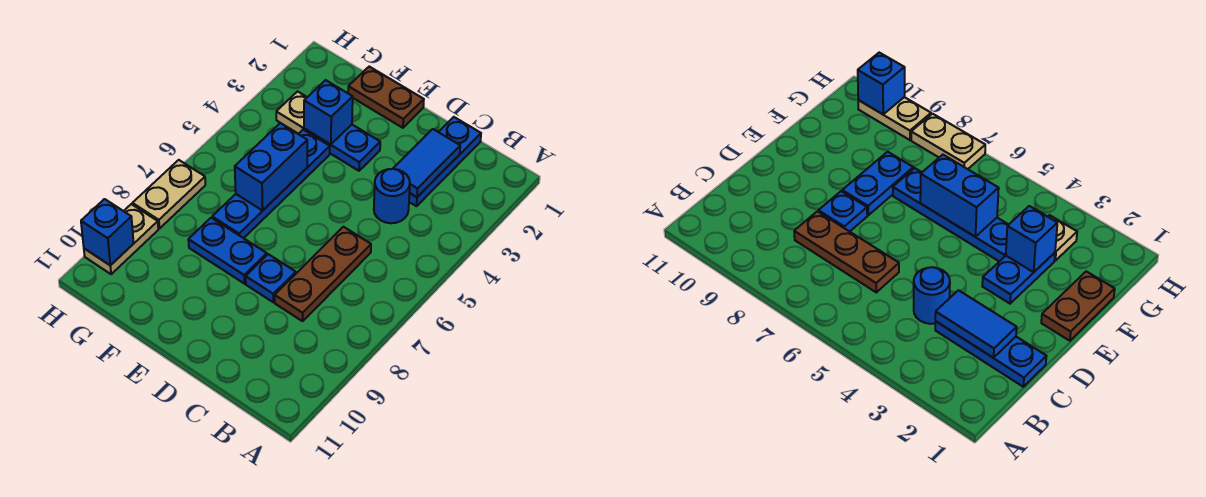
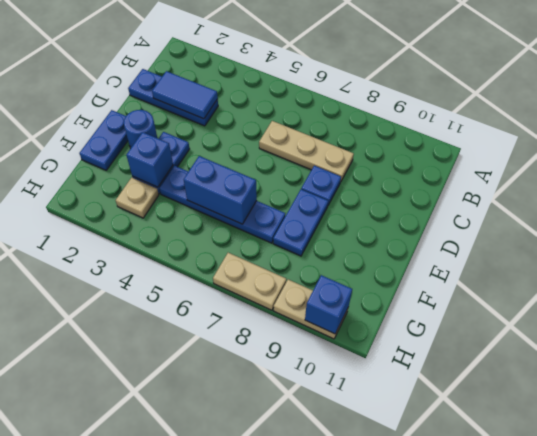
blue 1x1 round brick [374,169,410,223] -> blue 1x1 round brick moved to [124,110,157,149]
brown 1x3 plate [275,227,371,321] -> tan 1x3 plate [259,121,354,181]
brown 1x2 plate [348,67,424,128] -> blue 1x2 plate [79,110,128,170]

